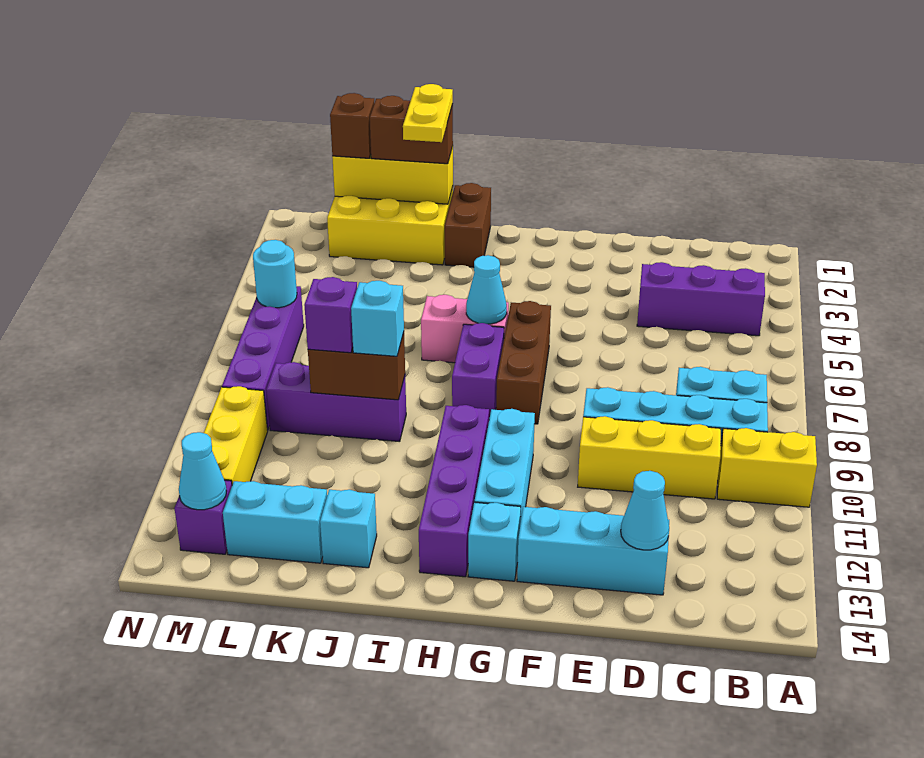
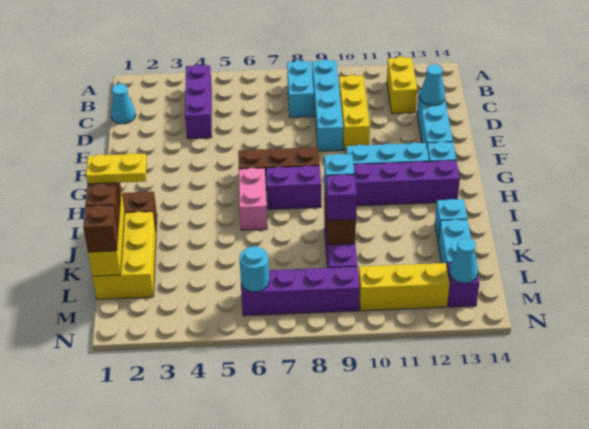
yellow 1x2 brick [717,428,817,507] -> yellow 1x2 brick moved to [387,57,417,114]
cyan 1x1 cone [466,255,507,324] -> cyan 1x1 cone moved to [111,84,136,124]

